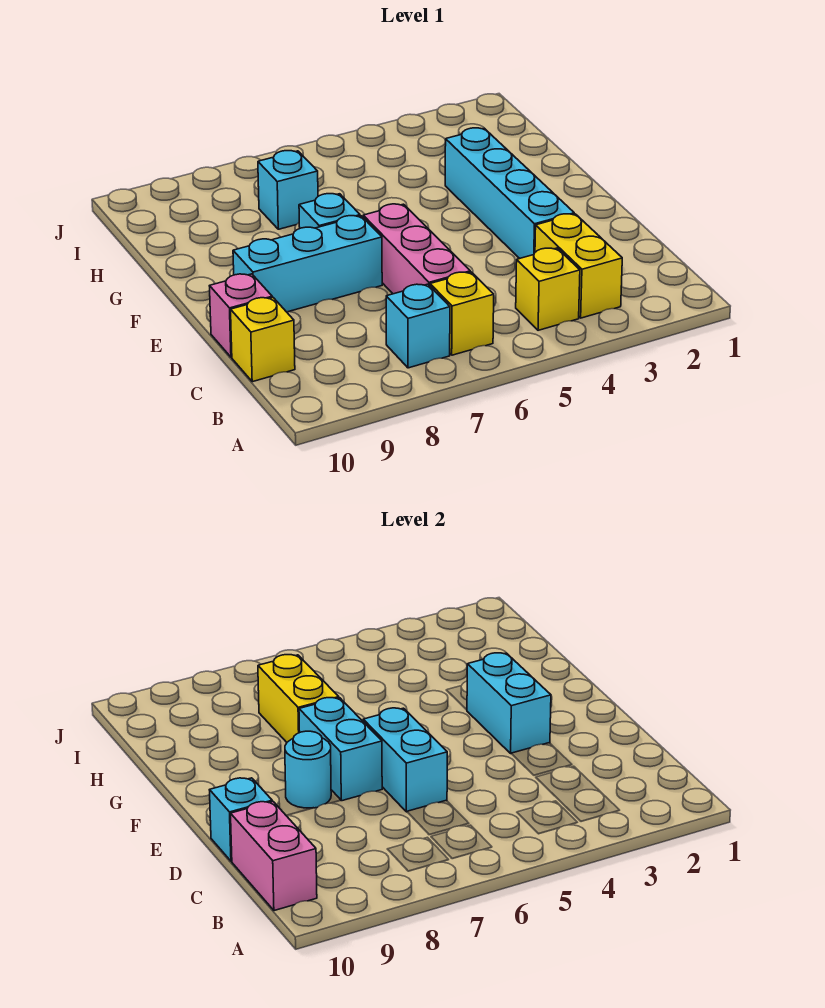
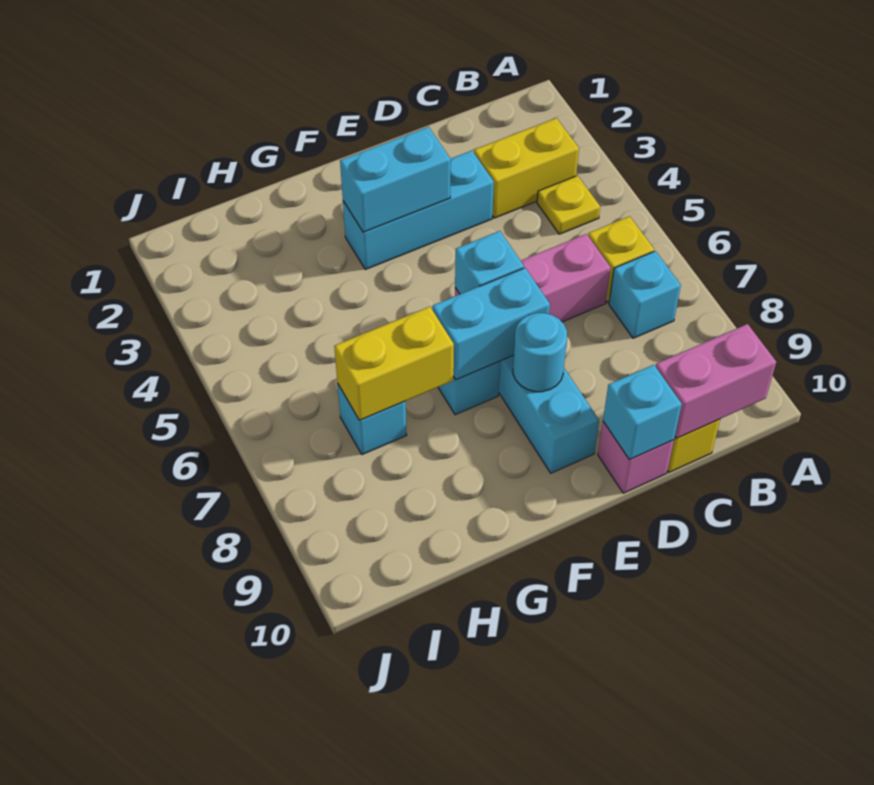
yellow 1x1 brick [516,248,580,330] -> yellow 1x1 plate [537,176,600,234]
cyan 1x4 brick [445,128,574,258] -> cyan 1x3 brick [343,151,494,269]
cyan 1x2 brick [363,708,447,812] -> cyan 1x1 brick [455,231,524,294]

